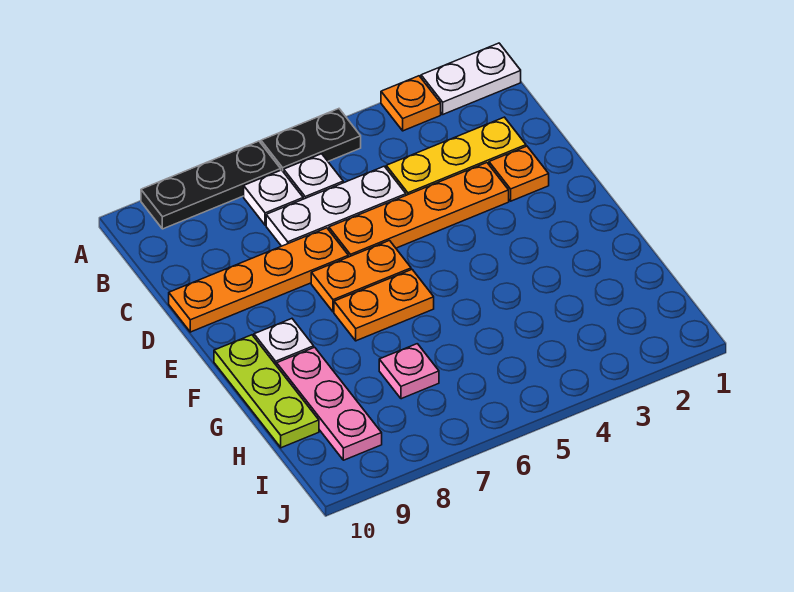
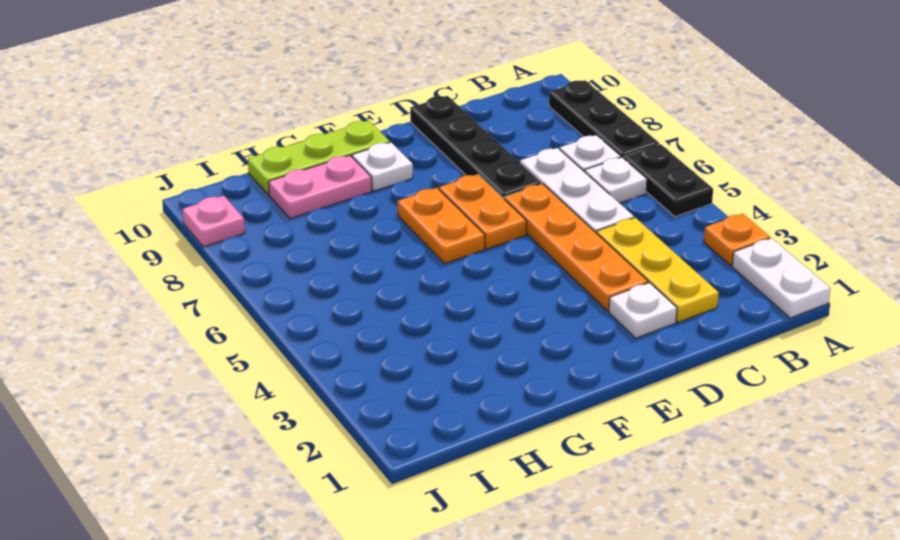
orange 1x1 plate [489,146,549,201] -> white 1x1 plate [609,283,677,338]
orange 1x4 plate [169,228,348,332] -> black 1x4 plate [410,96,542,199]
pink 1x3 plate [277,347,382,460] -> pink 1x2 plate [269,155,372,219]
pink 1x1 plate [379,344,439,399] -> pink 1x1 plate moved to [183,196,245,247]

